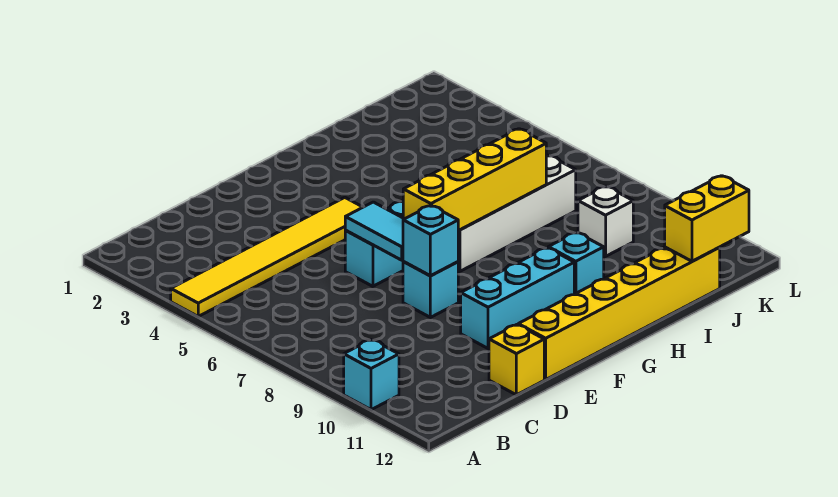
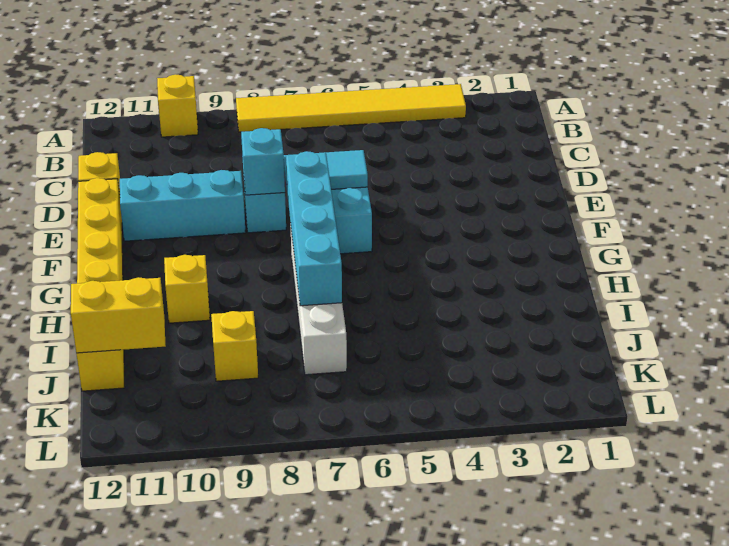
yellow 1x6 tile [171,198,363,316] -> yellow 1x6 tile turned to [236,84,466,132]
cyan 1x1 brick [344,339,399,410] -> yellow 1x1 brick [157,74,198,137]
cyan 1x3 brick [461,248,574,348] -> cyan 1x3 brick turned to [120,170,246,241]
yellow 1x4 brick [403,129,546,231] -> cyan 1x4 brick [286,151,342,306]
cyan 1x1 brick [548,232,604,294] -> yellow 1x1 brick [164,255,210,323]
white 1x1 brick [578,186,633,256] -> yellow 1x1 brick [211,311,258,381]
yellow 1x2 brick [665,176,749,261] -> yellow 1x2 brick turned to [71,277,165,353]

